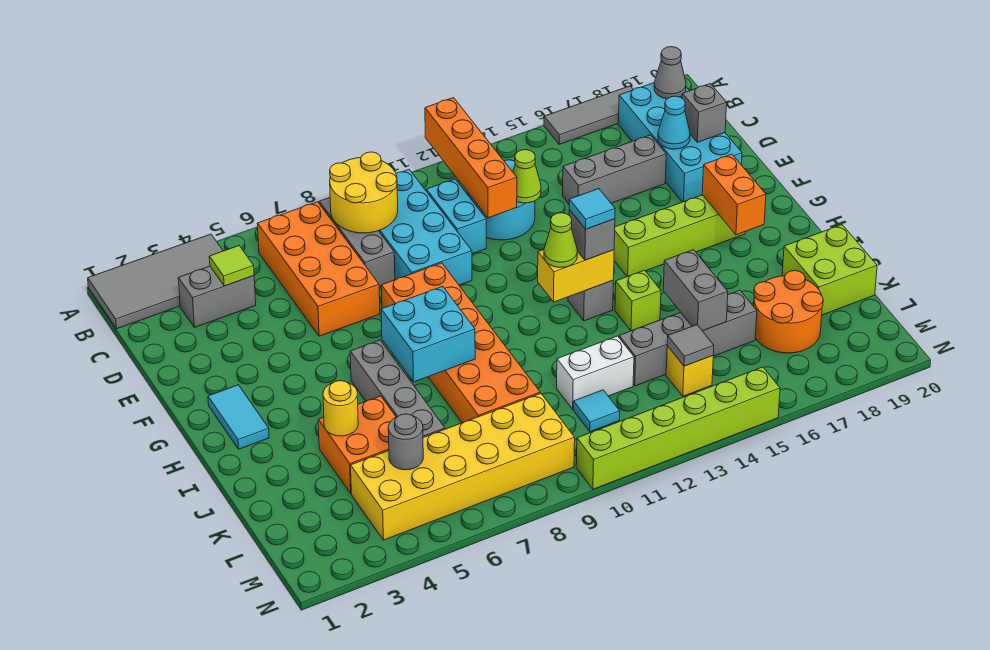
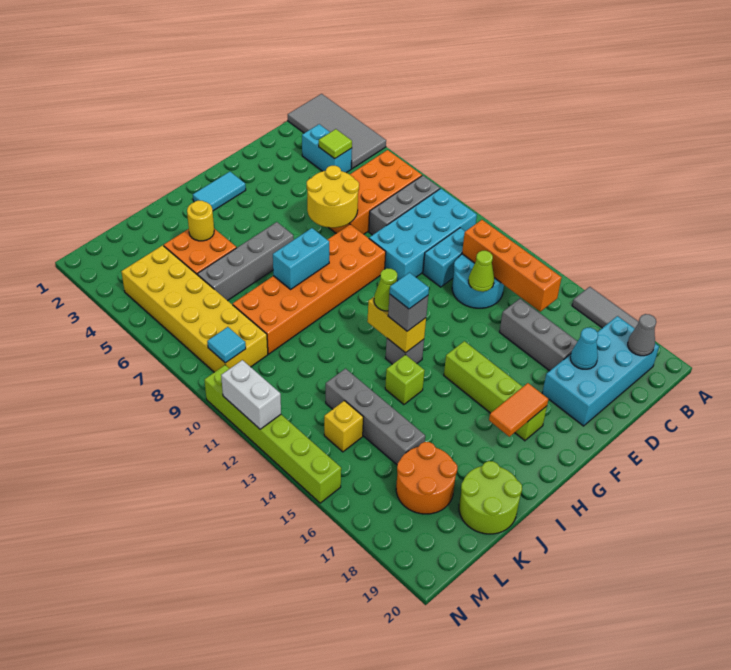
orange 1x4 brick [425,98,517,218] -> orange 1x4 brick turned to [462,220,562,312]
yellow 2x2 round brick [330,152,398,233] -> yellow 2x2 round brick moved to [307,166,359,228]
grey 1x2 brick [178,266,256,327] -> cyan 1x2 brick [302,124,352,173]
grey 1x1 brick [682,84,727,142] -> none
orange 1x2 brick [702,154,766,235] -> orange 1x2 tile [489,383,548,437]
cyan 2x2 brick [381,286,475,382] -> cyan 1x2 brick [273,228,329,289]
grey 1x2 brick [663,250,728,331] -> none
lime 2x2 brick [782,225,877,315] -> lime 2x2 round brick [459,461,522,534]
white 1x2 brick [557,336,634,409] -> white 1x2 brick moved to [221,360,281,429]
grey 1x1 round brick [388,414,423,470] -> none
cyan 1x1 tile [574,390,620,432] -> cyan 1x1 tile moved to [207,327,246,363]
grey 1x1 tile [667,325,714,366] -> none

